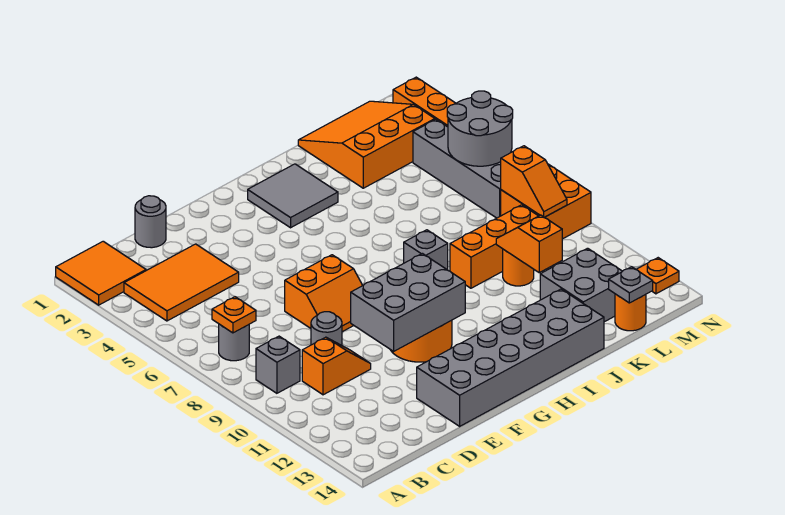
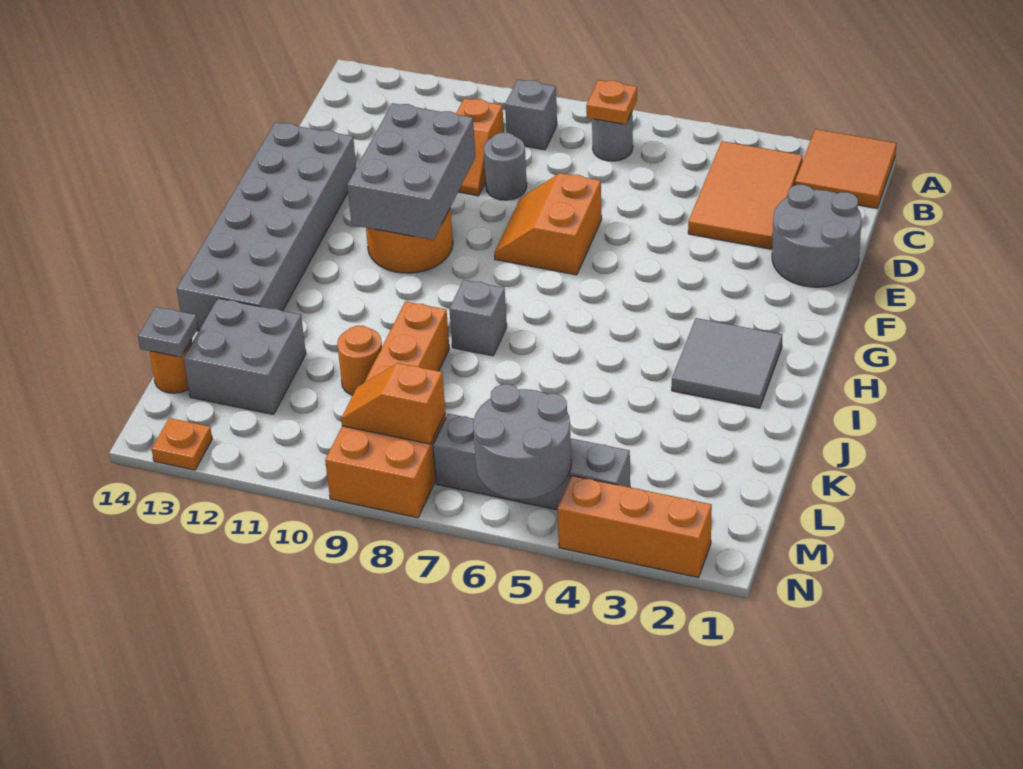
grey 1x1 round brick [135,196,166,248] -> grey 2x2 round brick [772,185,861,287]
orange 3x3 slope [298,101,435,188] -> none
orange 1x2 slope [496,215,562,273] -> none

